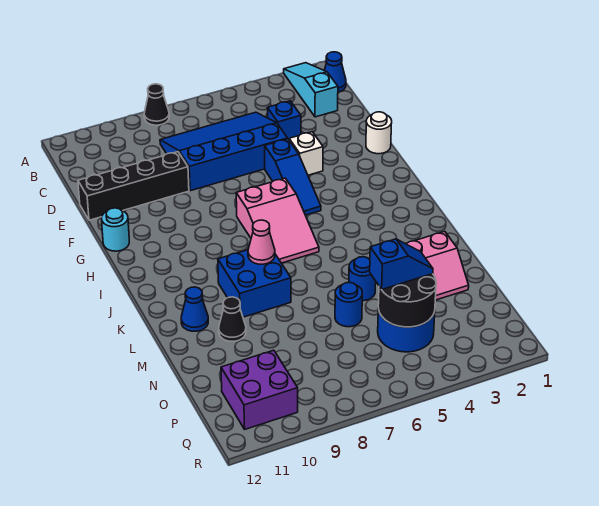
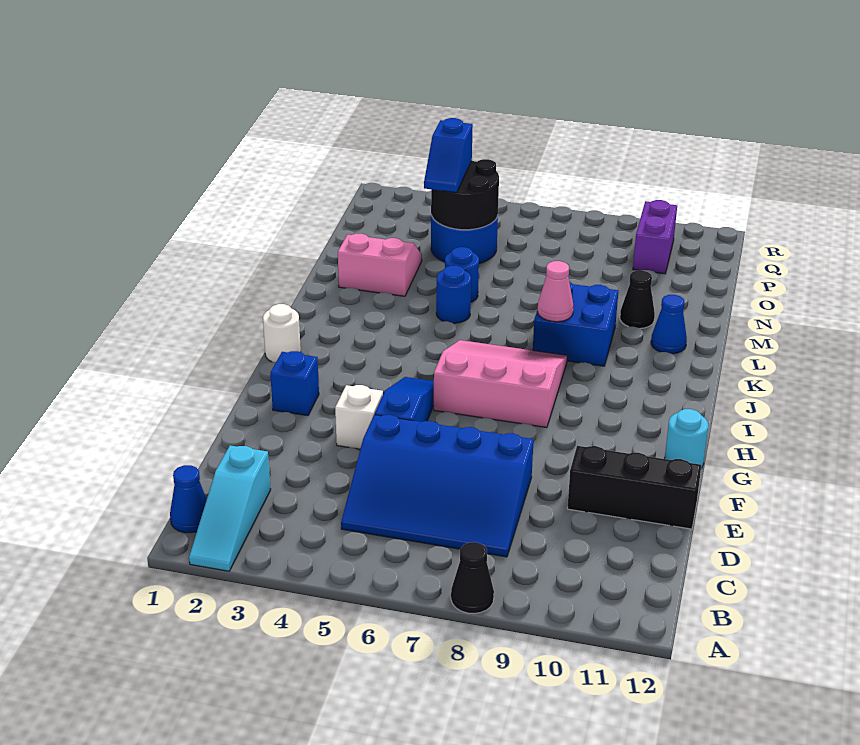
blue 1x1 brick [268,101,301,139] -> blue 1x1 brick moved to [270,351,319,416]
black 1x4 brick [78,152,189,220] -> black 1x3 brick [567,446,701,529]
white 1x1 round brick [366,112,392,154] -> white 1x1 round brick moved to [263,304,301,362]
pink 2x3 slope [236,178,319,263] -> pink 3x3 slope [434,340,567,428]
blue 1x1 round brick [335,282,362,327] -> blue 1x1 round brick moved to [436,265,471,323]
blue 1x2 slope [370,239,433,289] -> blue 1x2 slope turned to [424,118,473,192]
purple 2x2 brick [221,350,298,429] -> purple 1x2 brick [633,200,677,274]

